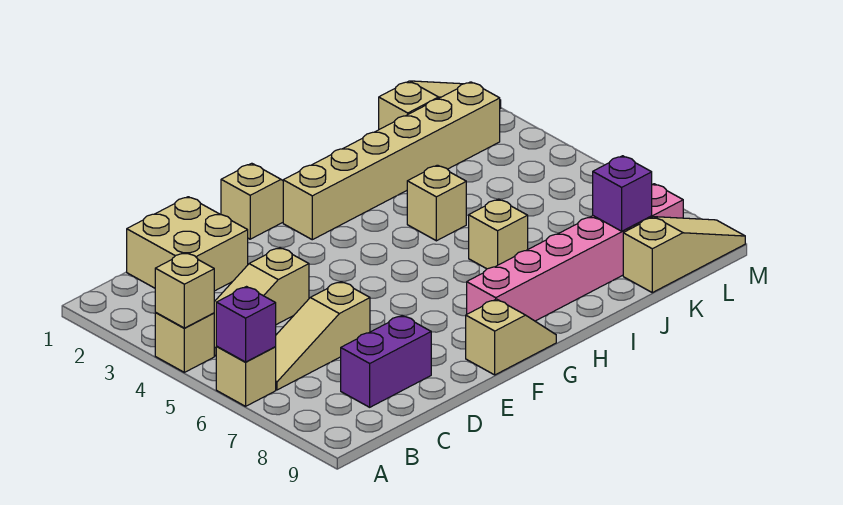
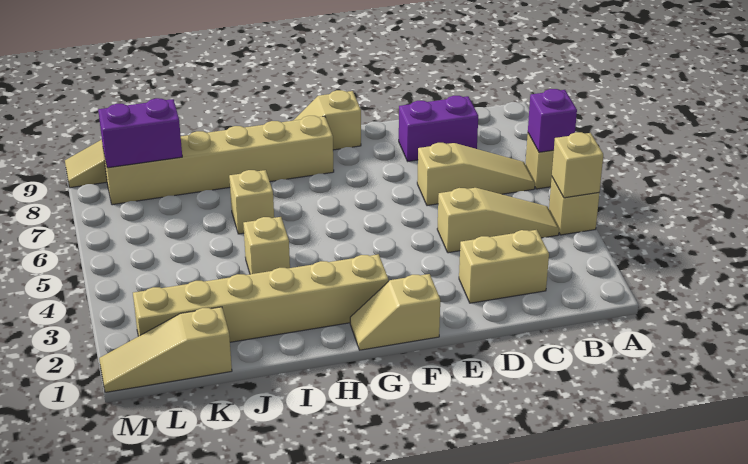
tan 2x2 brick [127,197,248,291] -> tan 1x2 brick [459,230,549,303]
pink 1x6 brick [467,184,683,321] -> tan 1x6 brick [103,116,334,205]
purple 1x1 brick [593,156,652,231] -> purple 1x2 brick [98,98,182,168]

